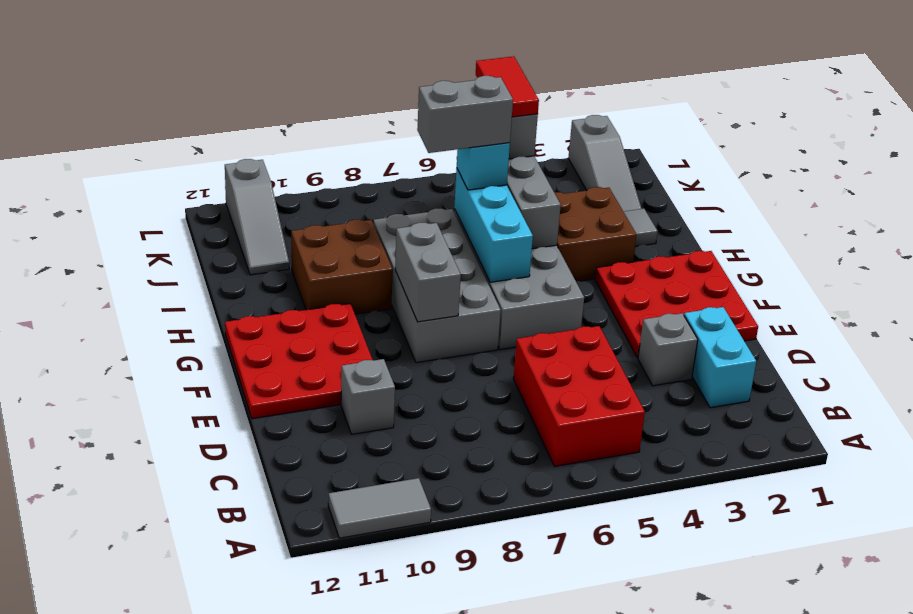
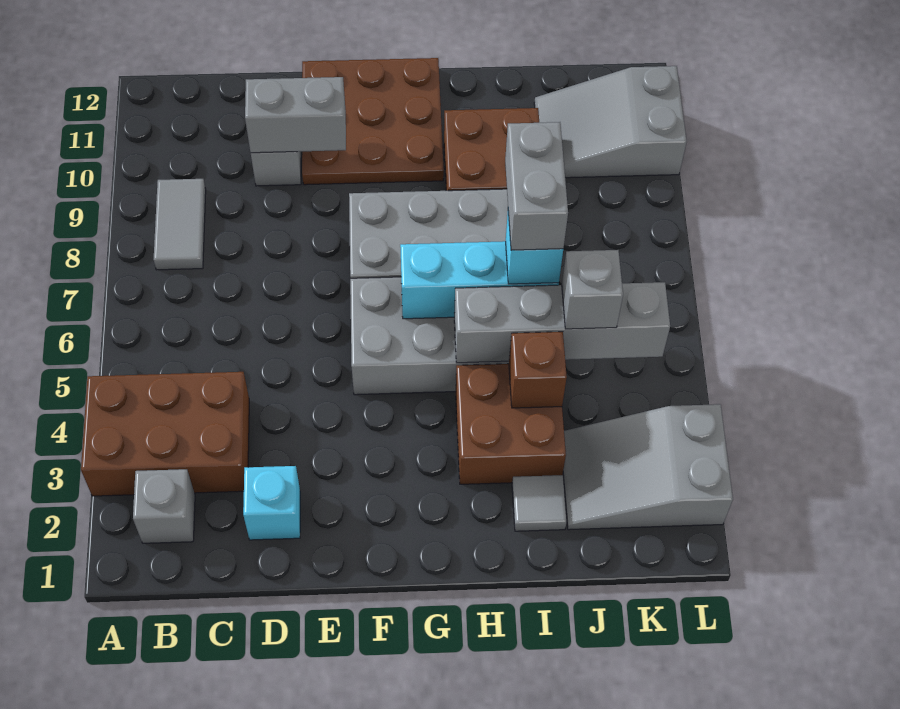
none -> brown 2x3 brick [81,372,249,496]
grey 1x2 tile [328,478,431,538] -> grey 1x2 tile moved to [154,179,206,270]
red 2x3 brick [513,326,645,467] -> none
cyan 1x2 brick [684,307,756,408] -> cyan 1x1 brick [243,466,300,540]
grey 1x1 brick [638,313,698,386] -> grey 1x1 brick moved to [133,469,195,543]
red 3x3 plate [595,251,758,358] -> none
red 3x3 plate [225,304,373,419] -> brown 3x3 plate [302,58,444,185]
grey 1x2 brick [395,223,461,322] -> grey 1x2 brick moved to [245,77,346,153]
none -> brown 1x1 brick [509,332,567,408]
grey 1x3 slope [568,115,642,211] -> grey 2x3 slope [563,404,733,530]
red 1x2 tile [476,56,539,117] -> none
grey 1x3 slope [225,159,289,275] -> grey 2x3 slope [534,66,687,178]

